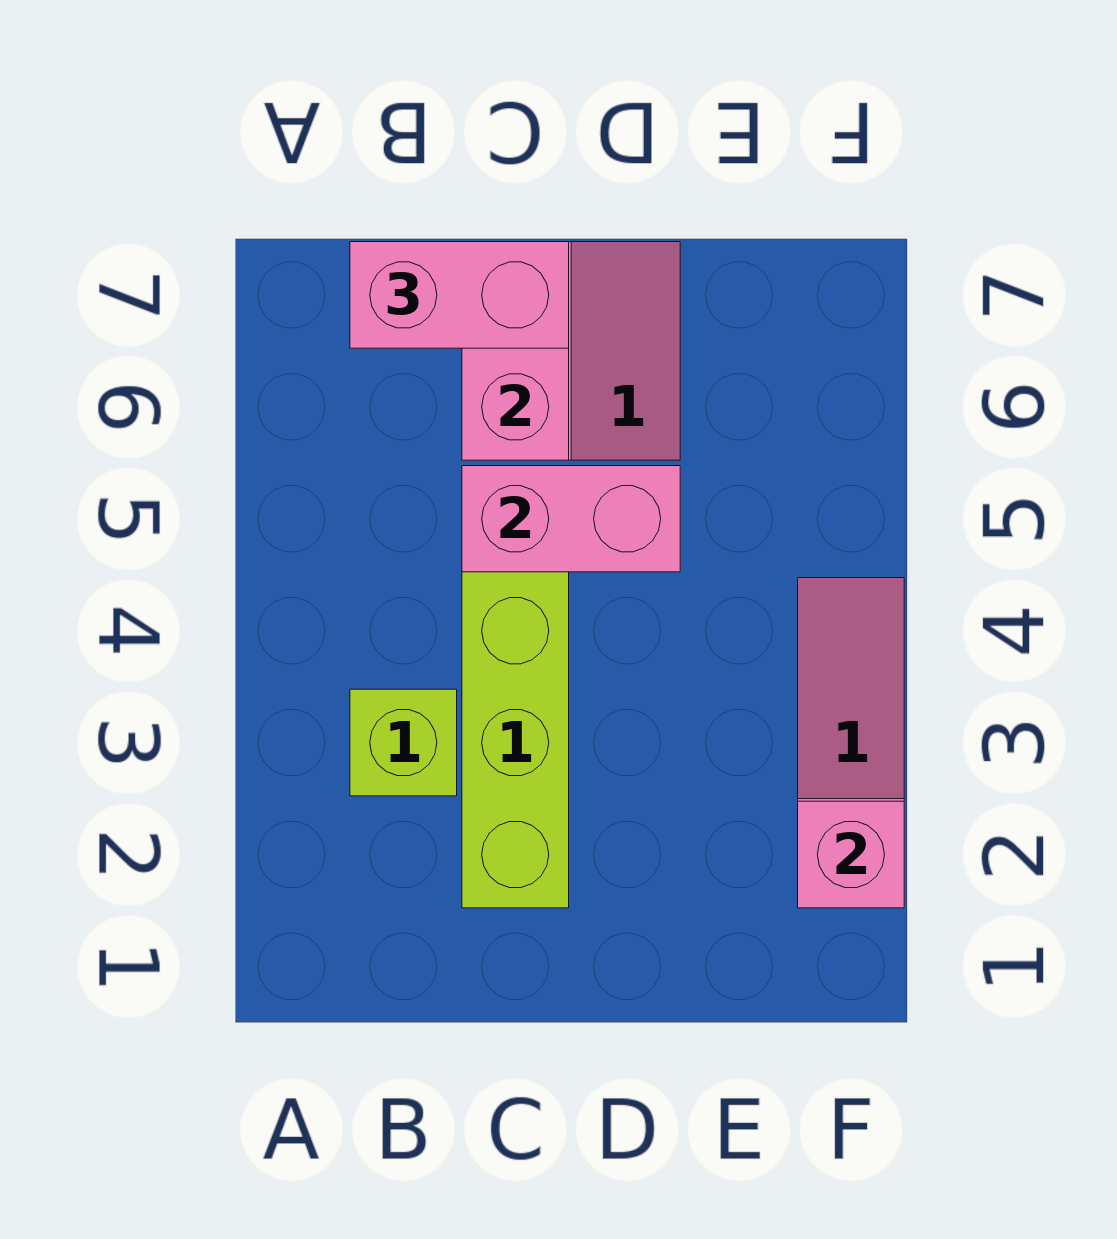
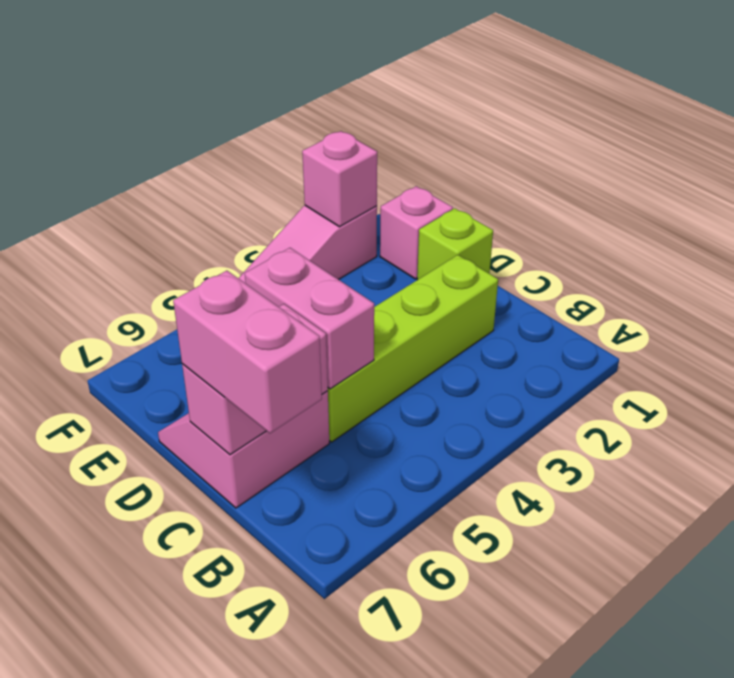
lime 1x1 brick [350,689,457,796] -> lime 1x1 brick moved to [417,208,493,280]
none -> pink 1x1 brick [380,186,453,279]

